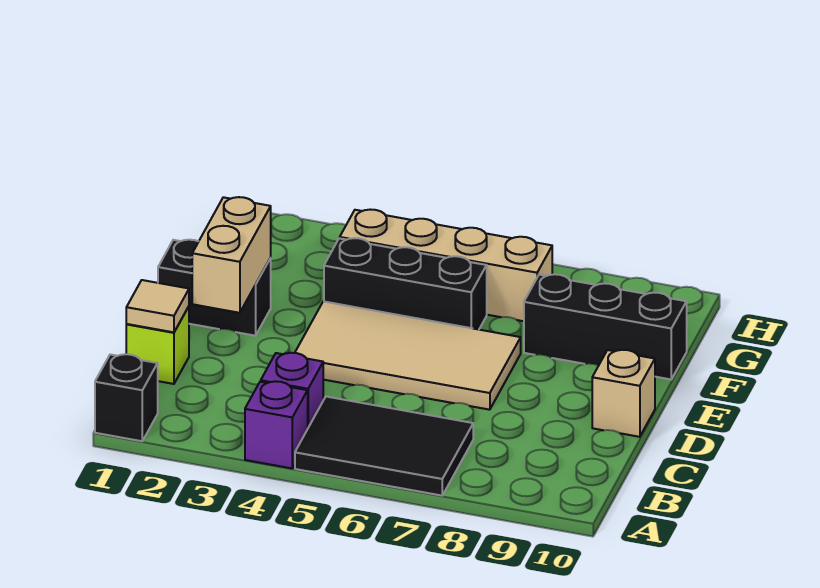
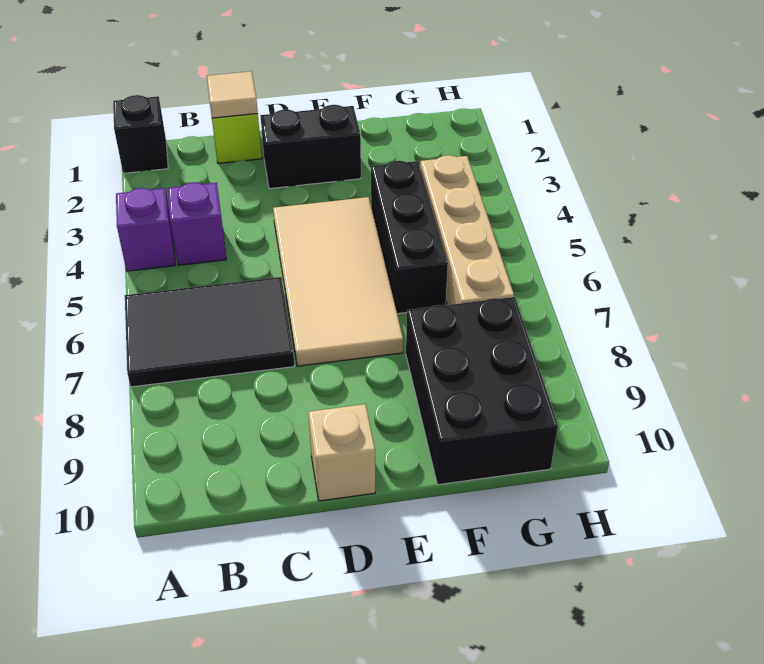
black 2x3 tile [295,397,473,496] -> black 2x3 tile turned to [125,277,294,387]
tan 1x2 brick [192,197,271,313] -> none
black 1x2 brick [158,240,271,336] -> black 1x2 brick turned to [260,105,361,189]
black 1x3 brick [524,274,687,379] -> black 2x3 brick [406,297,558,485]

